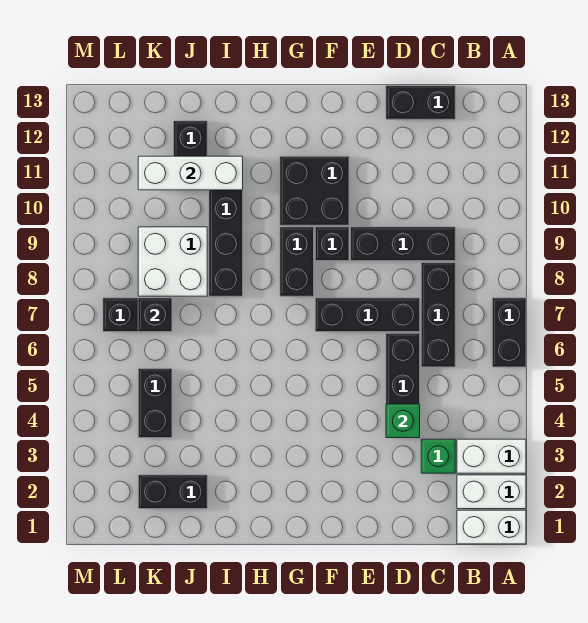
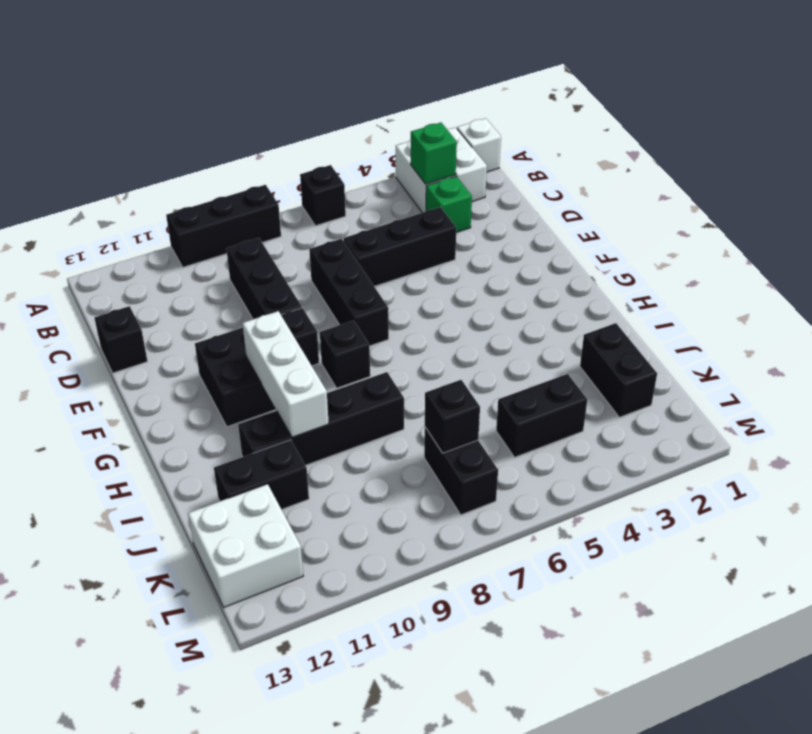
white 1x2 brick [457,510,526,544] -> white 1x1 brick [457,118,501,172]
black 1x2 brick [492,298,526,367] -> black 1x1 brick [300,165,346,226]
black 1x3 brick [421,263,455,367] -> black 1x3 brick moved to [166,185,281,267]
black 1x2 brick [386,86,455,119] -> black 1x1 brick [94,306,148,373]
green 1x1 brick [386,404,420,438] -> green 1x1 brick moved to [411,123,457,184]
black 1x2 brick [280,227,314,296] -> black 1x1 brick [320,321,370,388]
white 1x3 brick [138,156,243,190] -> white 1x3 brick moved to [243,311,329,437]
white 2x2 brick [138,227,207,296] -> white 2x2 brick moved to [188,484,303,607]

